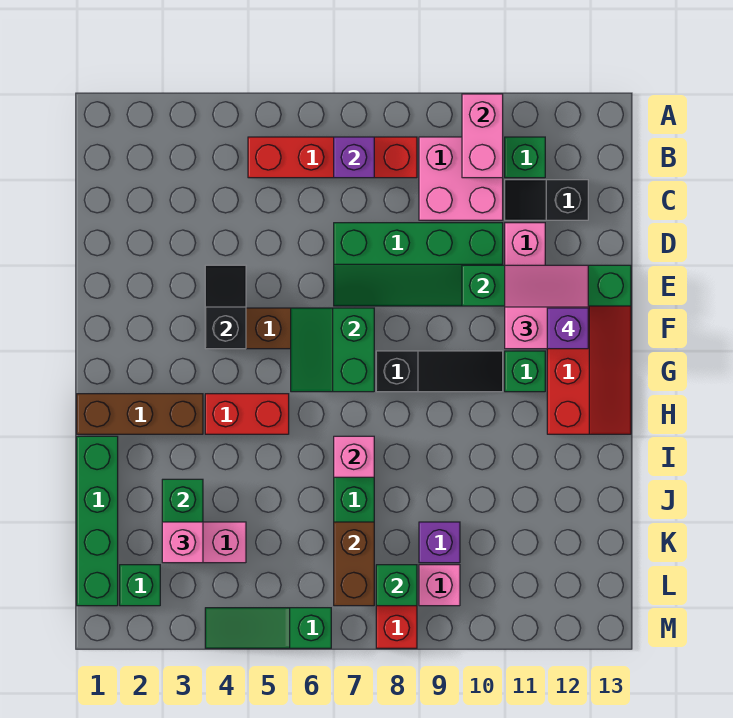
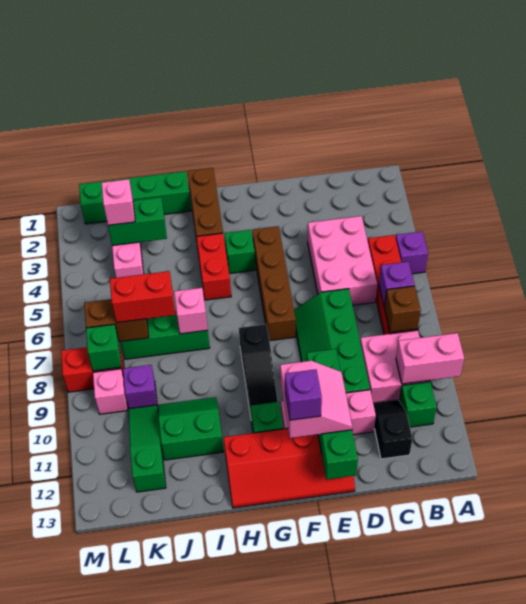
none -> purple 1x1 brick [396,232,428,274]
none -> brown 1x1 brick [384,286,421,332]
none -> pink 2x3 brick [308,216,377,305]
black 1x2 slope [205,265,246,349] -> none
green 2x2 slope [291,308,374,392] -> green 2x2 slope moved to [158,397,224,460]
none -> red 1x2 brick [110,271,175,323]
green 1x1 brick [120,565,160,606] -> green 1x1 brick moved to [225,230,255,274]
green 1x3 slope [205,608,331,648] -> green 1x3 slope moved to [129,405,166,492]

